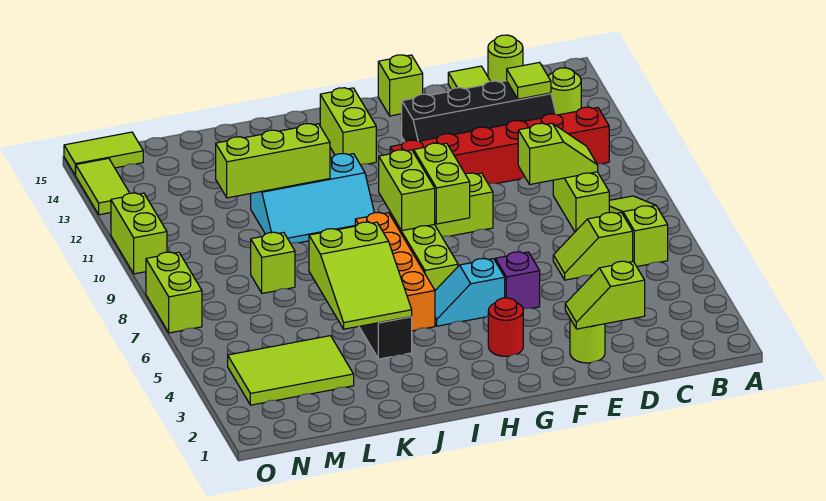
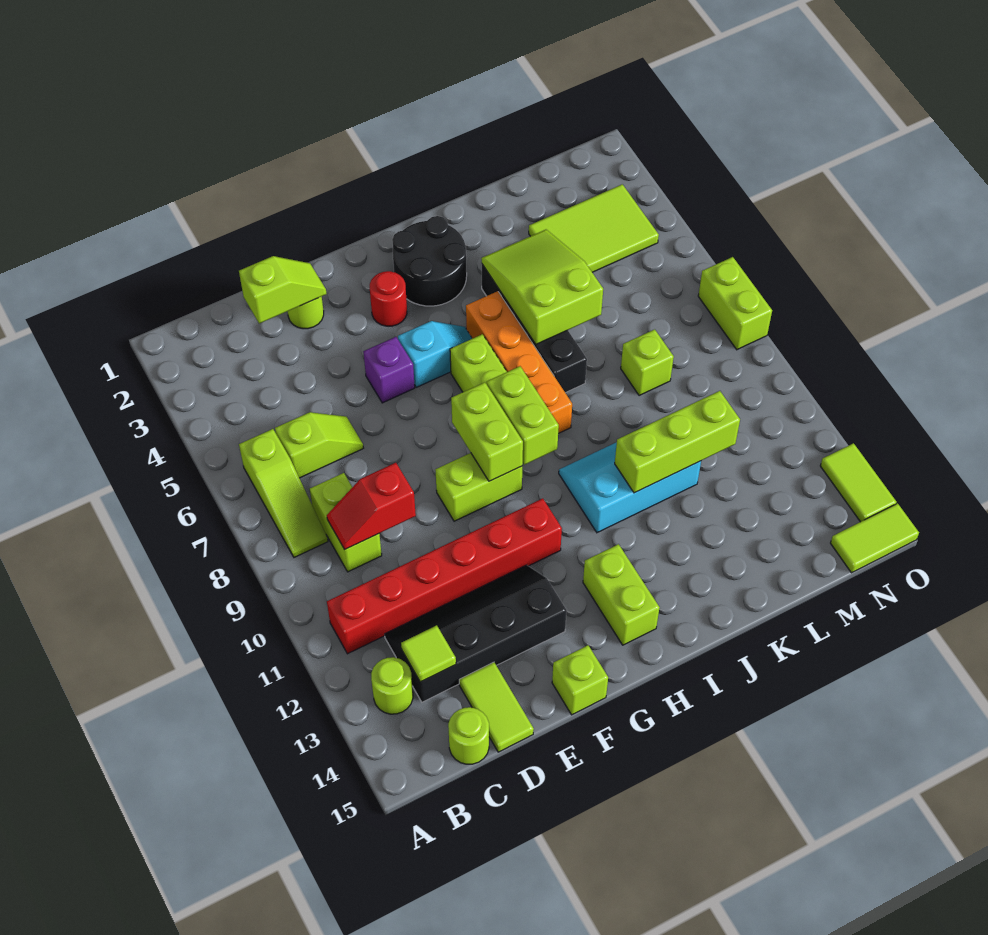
lime 1x2 slope [518,123,598,184] -> red 1x2 slope [327,463,416,549]
none -> black 2x2 round brick [392,216,467,306]
lime 1x2 brick [111,193,167,274] -> none

